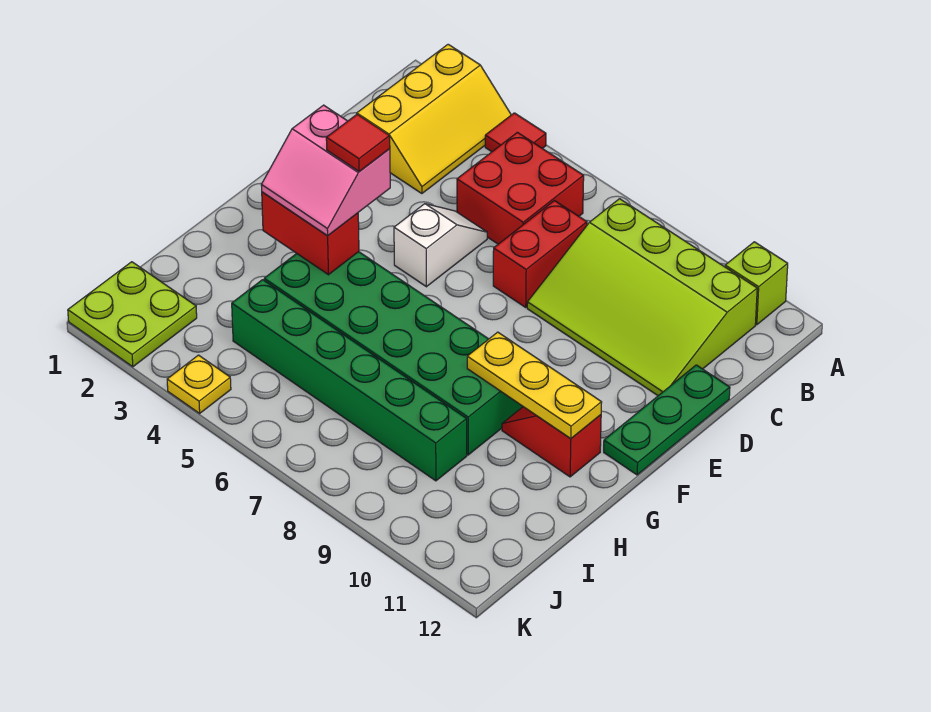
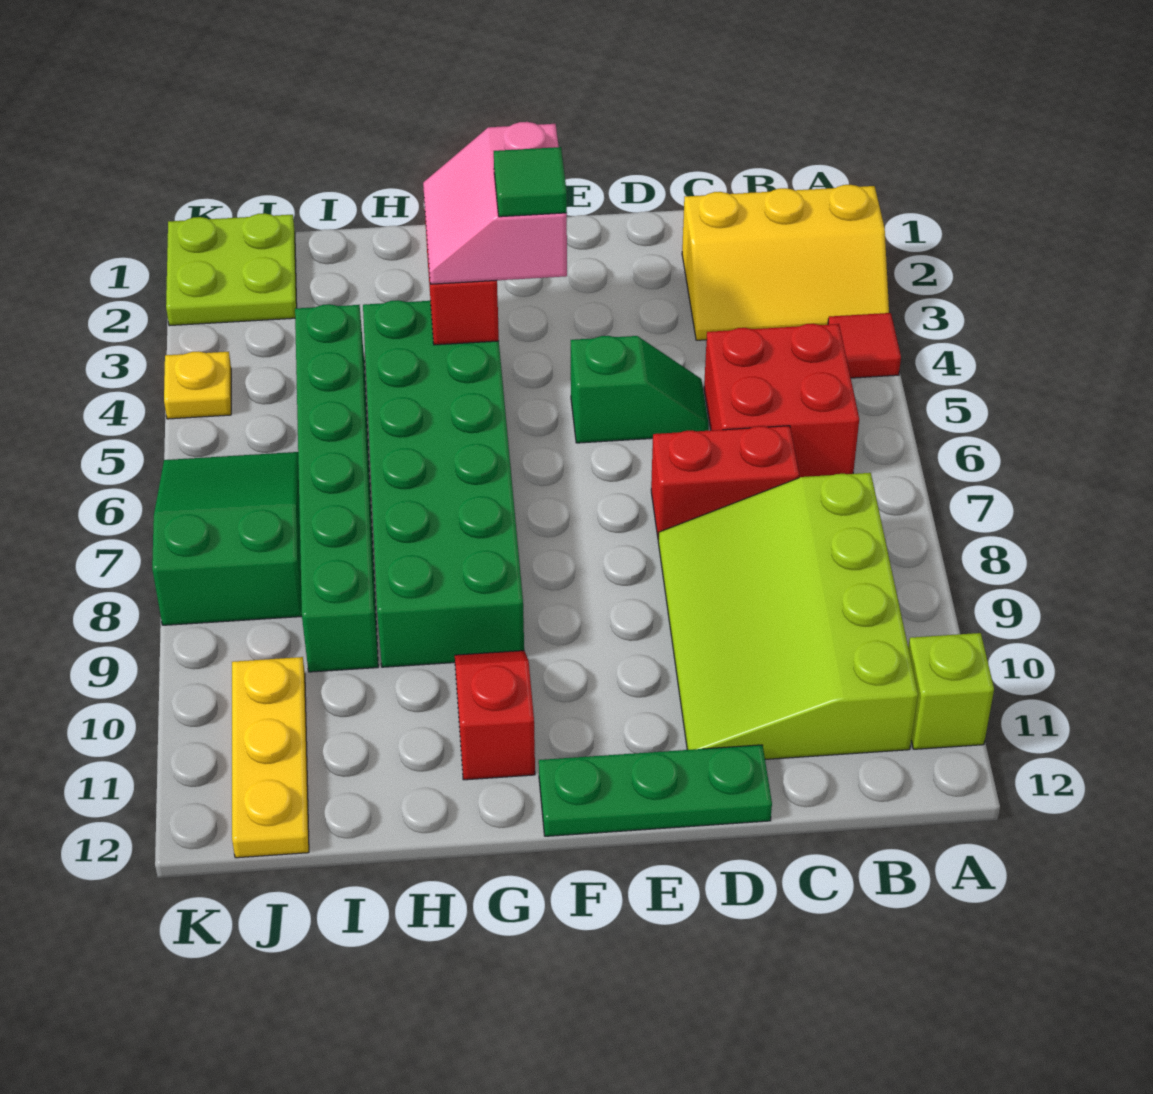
white 1x2 slope [394,204,487,287] -> green 1x2 slope [571,336,709,443]
red 1x1 tile [326,114,390,171] -> green 1x1 tile [494,147,567,217]
yellow 1x3 plate [467,332,602,439] -> yellow 1x3 plate moved to [232,657,309,858]
none -> green 2x3 slope [152,452,302,625]

